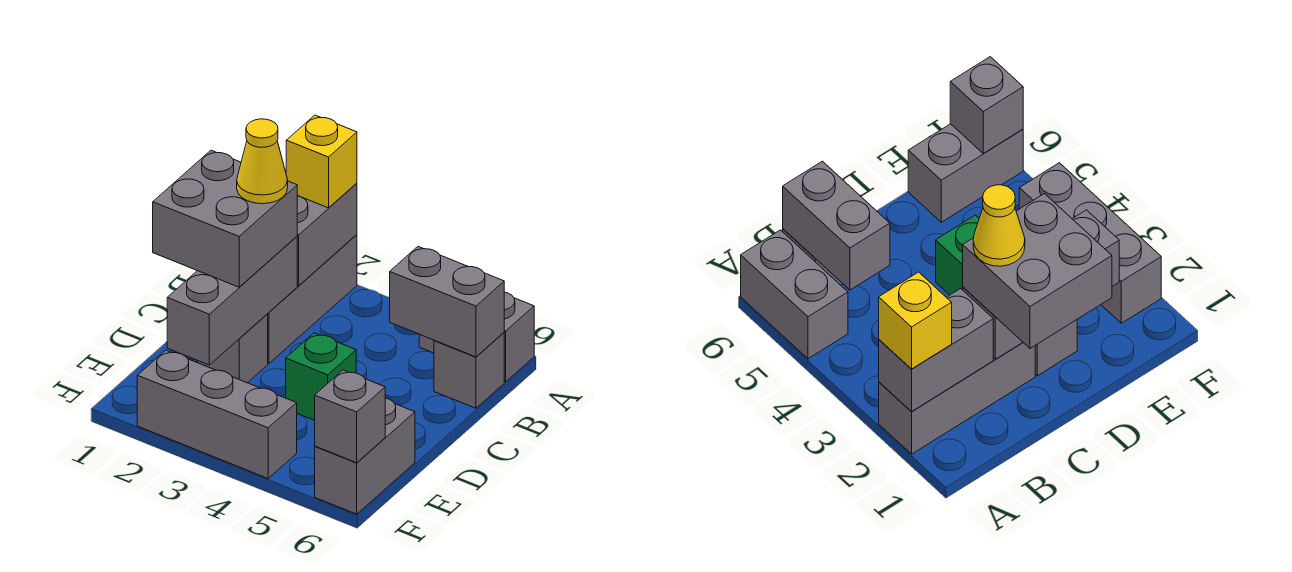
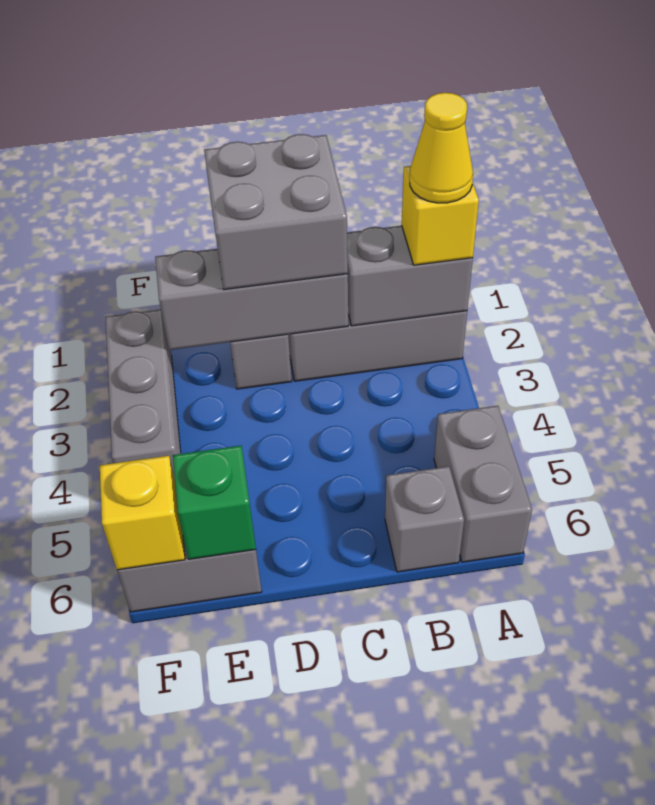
grey 1x2 brick [390,247,504,357] -> none
yellow 1x1 cone [237,119,288,204] -> yellow 1x1 cone moved to [410,93,473,203]
green 1x1 brick [286,333,356,420] -> green 1x1 brick moved to [173,446,256,559]
grey 1x1 brick [315,370,385,463] -> yellow 1x1 brick [100,456,185,570]

